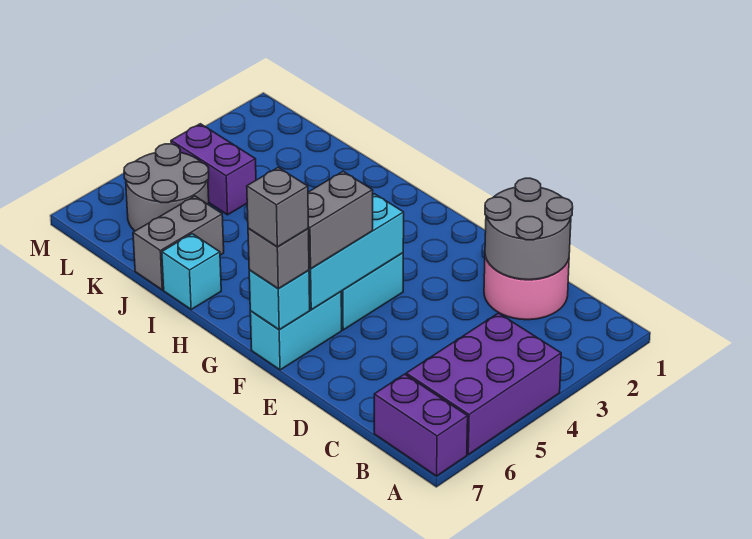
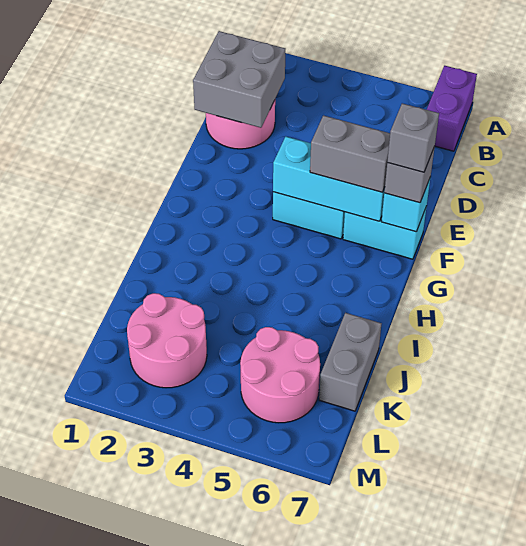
purple 2x3 brick [406,313,561,454] -> none
grey 2x2 round brick [485,178,573,280] -> grey 2x2 brick [193,31,285,128]
cyan 1x1 brick [162,234,221,310] -> none
grey 1x2 brick [133,196,224,290] -> grey 1x2 brick turned to [319,313,382,411]
none -> pink 2x2 round brick [127,293,207,388]
purple 1x2 brick [171,124,256,215] -> none
grey 2x2 round brick [124,144,209,231] -> pink 2x2 round brick [240,327,320,423]

